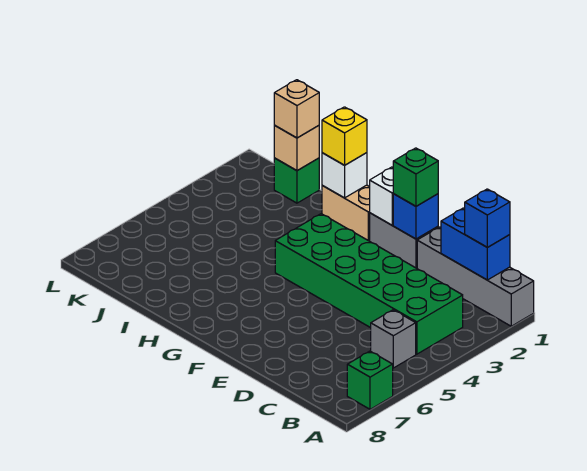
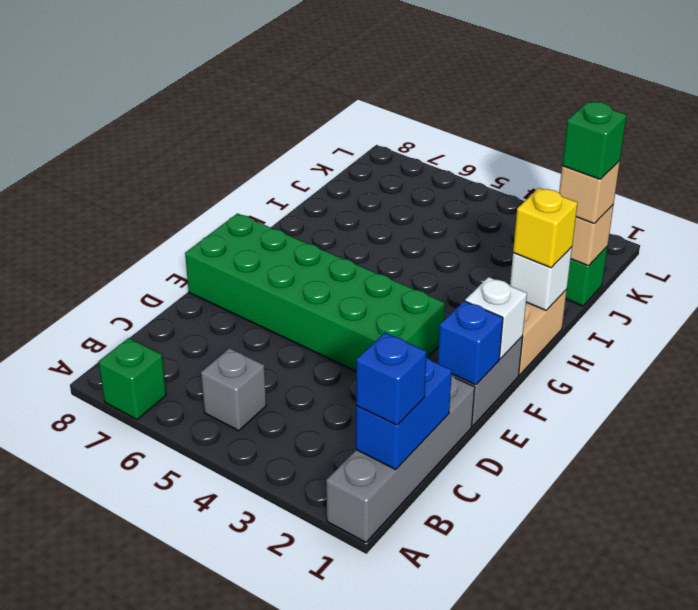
green 2x6 brick [275,214,463,354] -> green 2x6 brick turned to [185,213,445,371]
green 1x1 brick [393,148,438,206] -> green 1x1 brick moved to [562,102,626,179]

